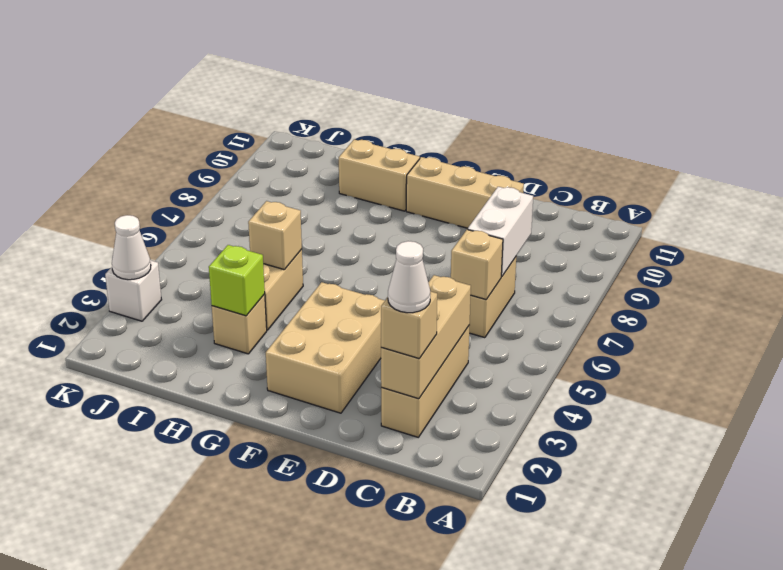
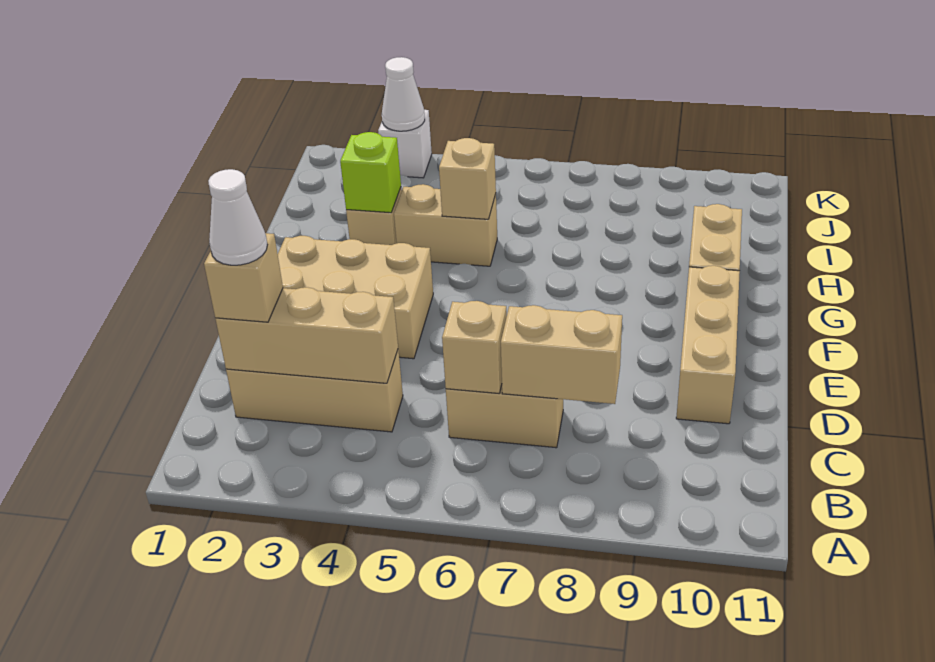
white 1x2 brick [468,187,533,277] -> tan 1x2 brick [501,305,622,404]

